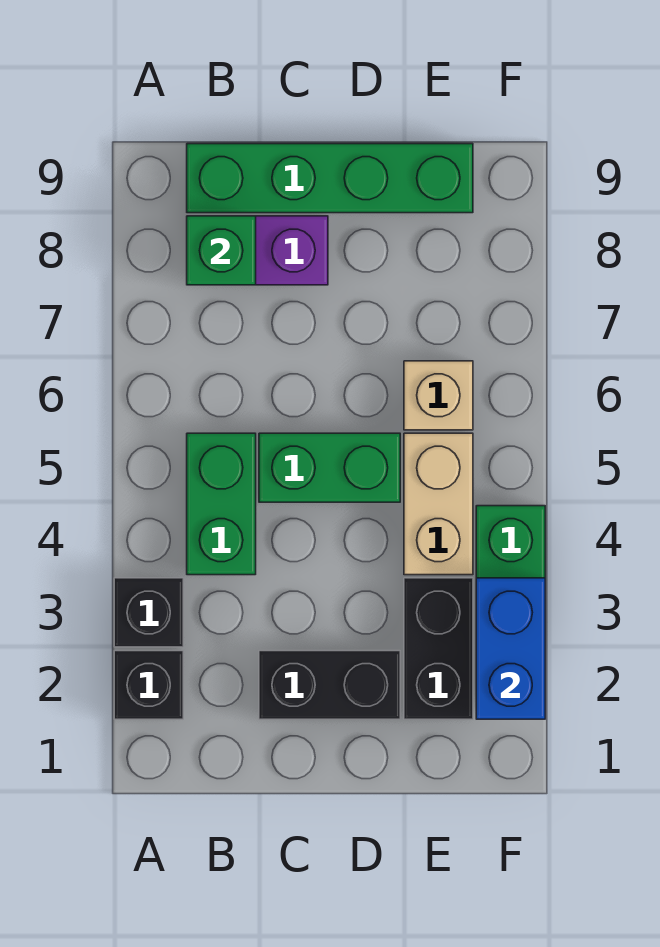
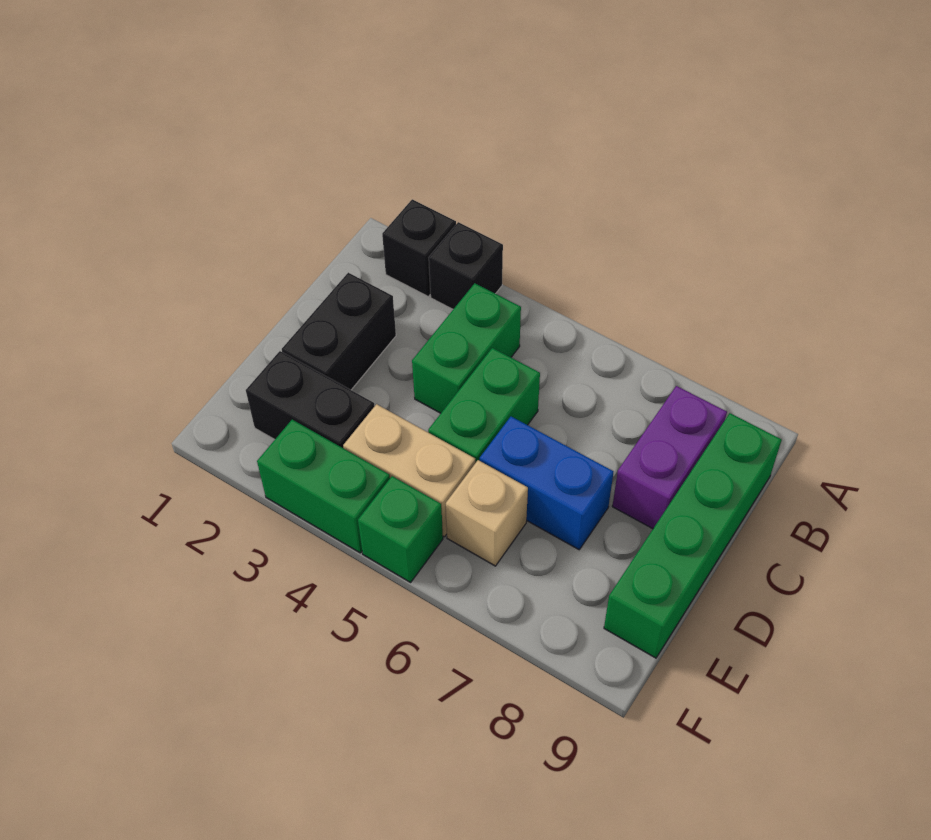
green 1x2 brick [187,433,256,575] -> green 1x2 brick turned to [412,283,521,413]
green 1x1 brick [187,216,256,285] -> green 1x1 brick moved to [358,476,443,582]
blue 1x2 brick [476,578,545,719] -> blue 1x2 brick moved to [480,417,613,550]

